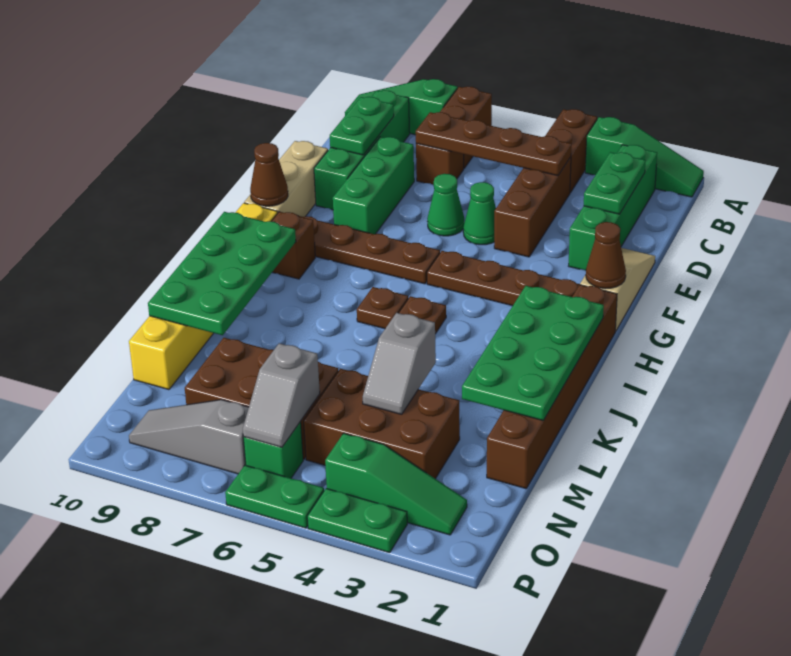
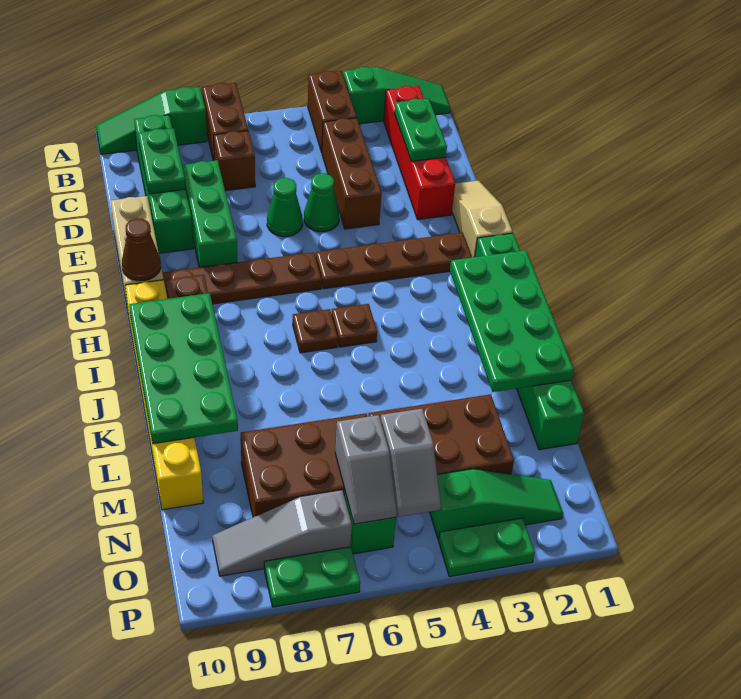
green 1x4 brick [569,145,657,270] -> red 1x4 brick [384,86,455,220]
brown 1x4 plate [416,112,571,176] -> none
brown 1x1 cone [586,222,626,289] -> none
brown 1x6 brick [487,285,617,489] -> green 1x6 brick [475,233,584,450]
grey 1x2 slope [363,313,436,414] -> grey 1x2 slope moved to [381,409,441,517]
green 1x2 plate [225,465,324,528] -> green 1x2 plate moved to [264,547,360,607]

